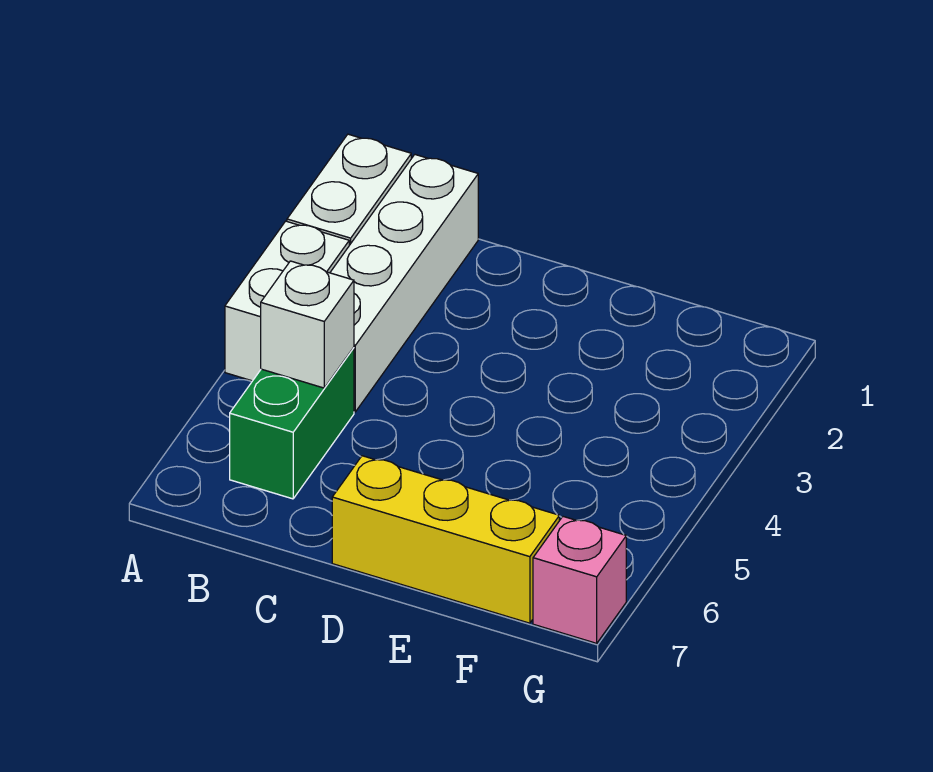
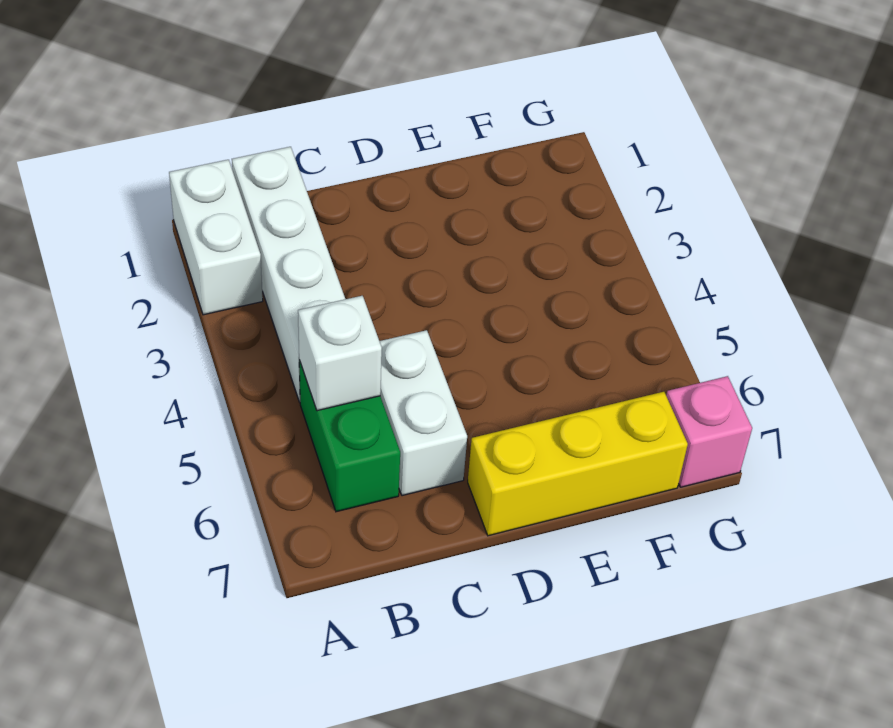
white 1x2 brick [225,221,349,381] -> white 1x2 brick moved to [380,330,467,496]

